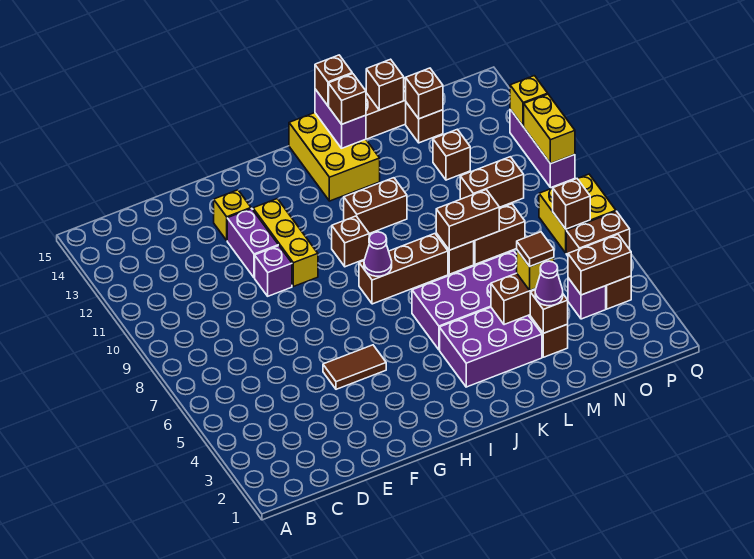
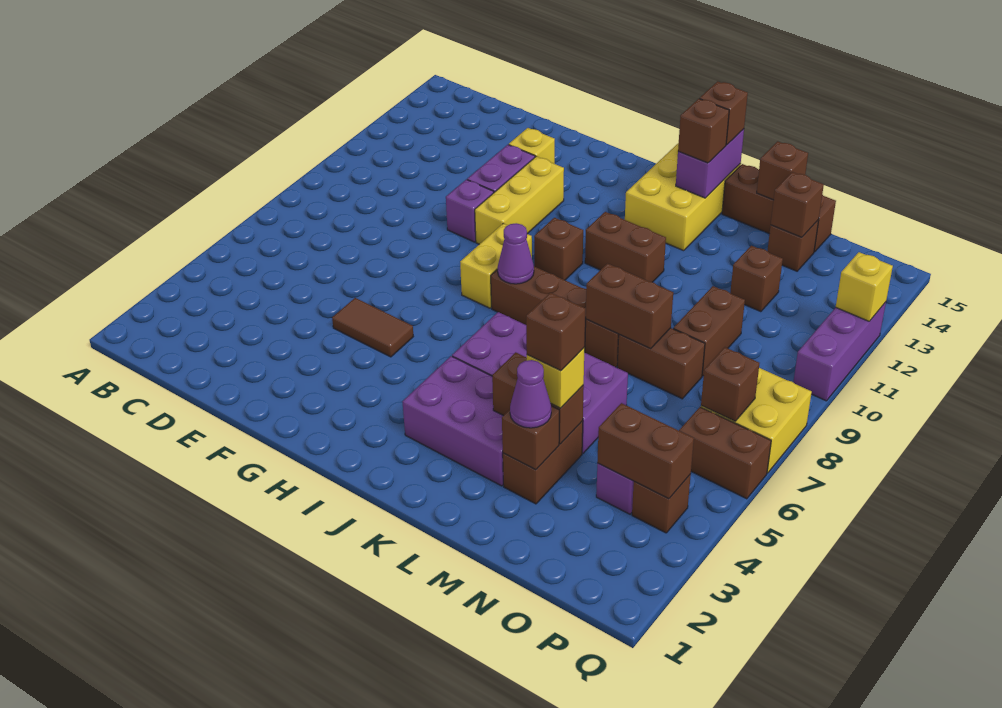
brown 1x1 tile [517,232,554,266] -> brown 1x1 brick [526,293,585,371]
brown 1x2 brick [460,157,524,207] -> brown 1x2 brick turned to [673,286,745,376]
yellow 1x2 brick [524,94,575,164] -> yellow 1x2 brick moved to [460,223,532,308]

